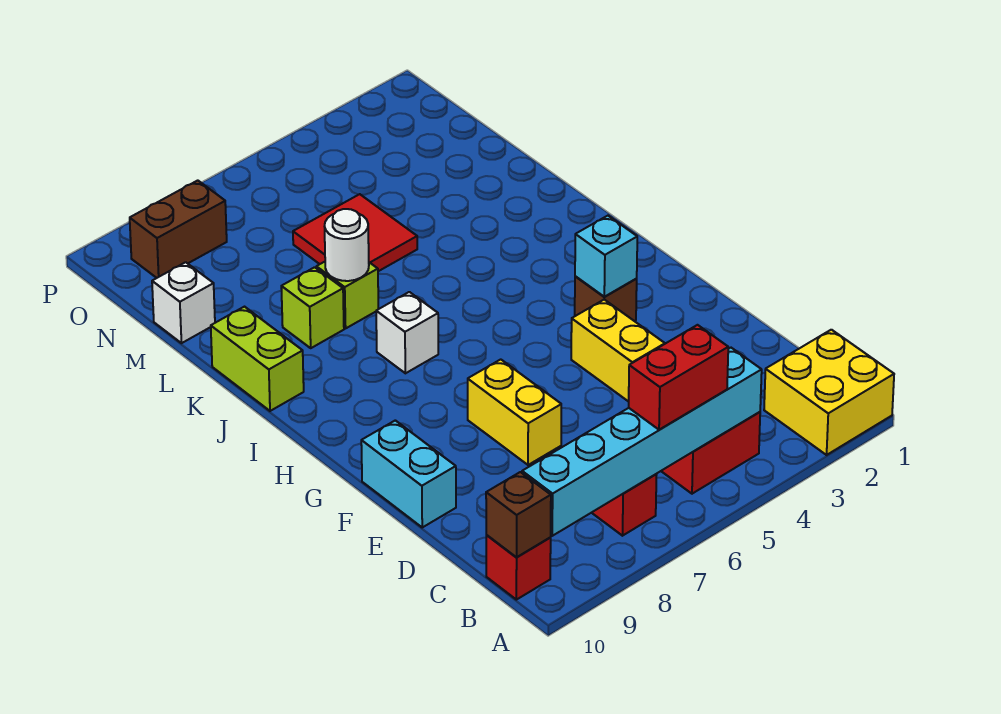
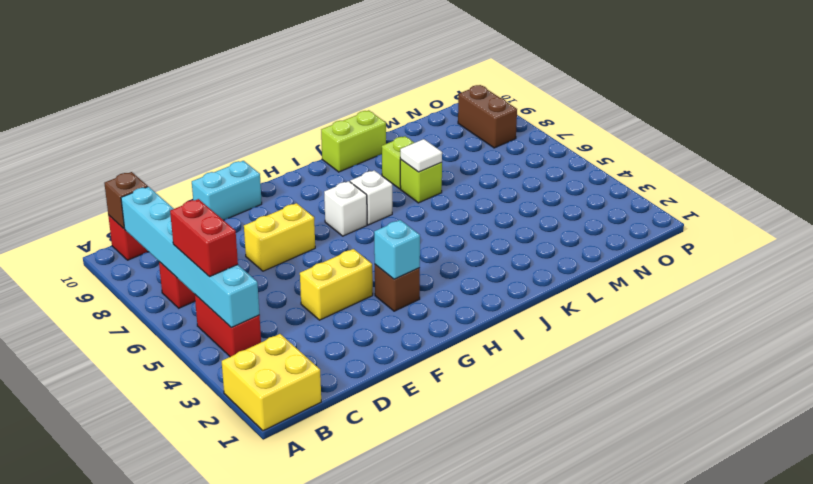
white 1x1 round brick [325,209,369,281] -> white 1x1 tile [400,139,442,172]
red 2x2 tile [293,194,417,271] -> none
white 1x1 brick [152,262,215,343] -> white 1x1 brick moved to [324,181,367,236]

